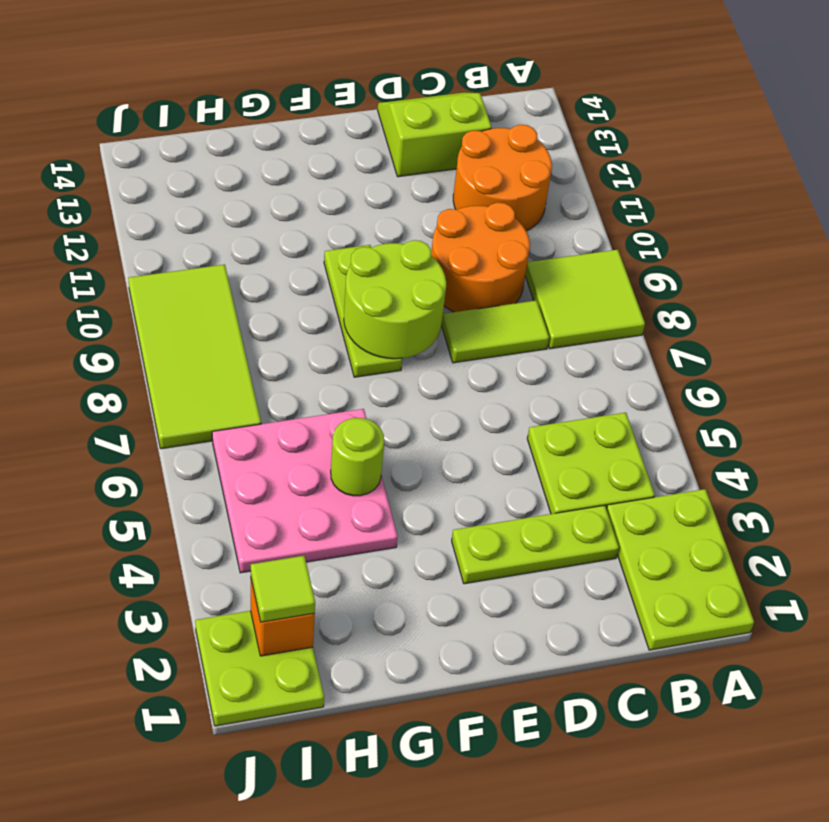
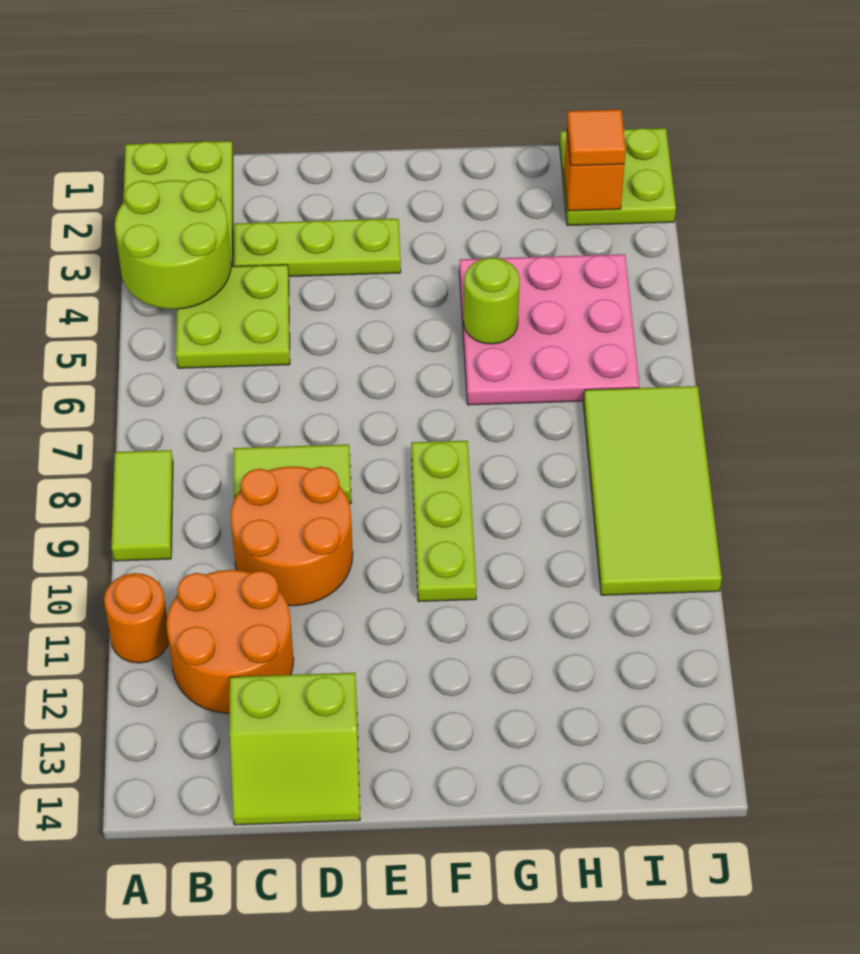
lime 2x2 tile [525,250,645,349] -> lime 1x2 tile [112,450,173,561]
none -> orange 1x1 round brick [104,573,169,663]
lime 2x2 round brick [344,240,446,359] -> lime 2x2 round brick moved to [115,179,231,309]
lime 1x1 tile [251,556,315,622] -> orange 1x1 tile [567,109,626,166]

